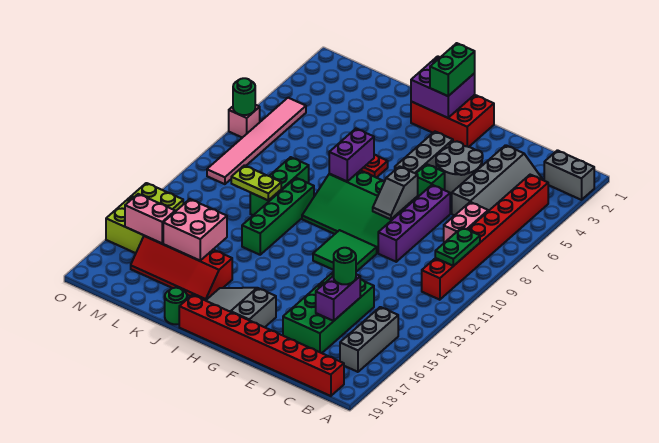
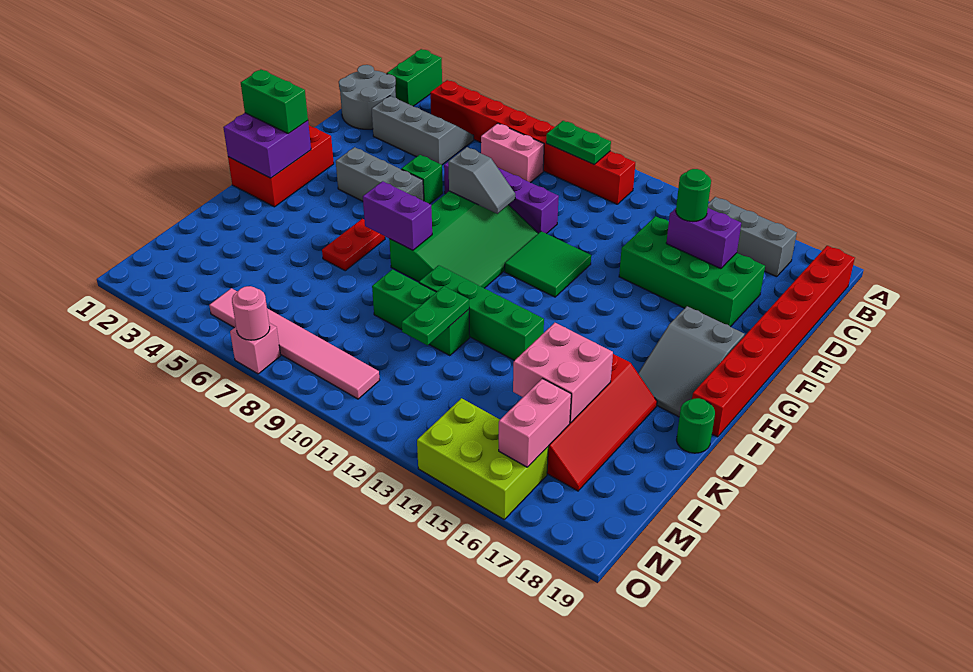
grey 1x2 brick [544,150,594,200] -> green 1x2 brick [387,49,442,106]
grey 2x4 slope [452,145,543,215] -> grey 2x3 slope [372,96,474,165]
grey 2x2 round brick [436,142,483,195] -> grey 2x2 round brick moved to [339,65,396,129]
lime 1x2 plate [231,165,281,201] -> green 1x2 plate [402,286,469,345]
green 1x1 round brick [233,78,255,115] -> pink 1x1 round brick [232,286,270,340]

